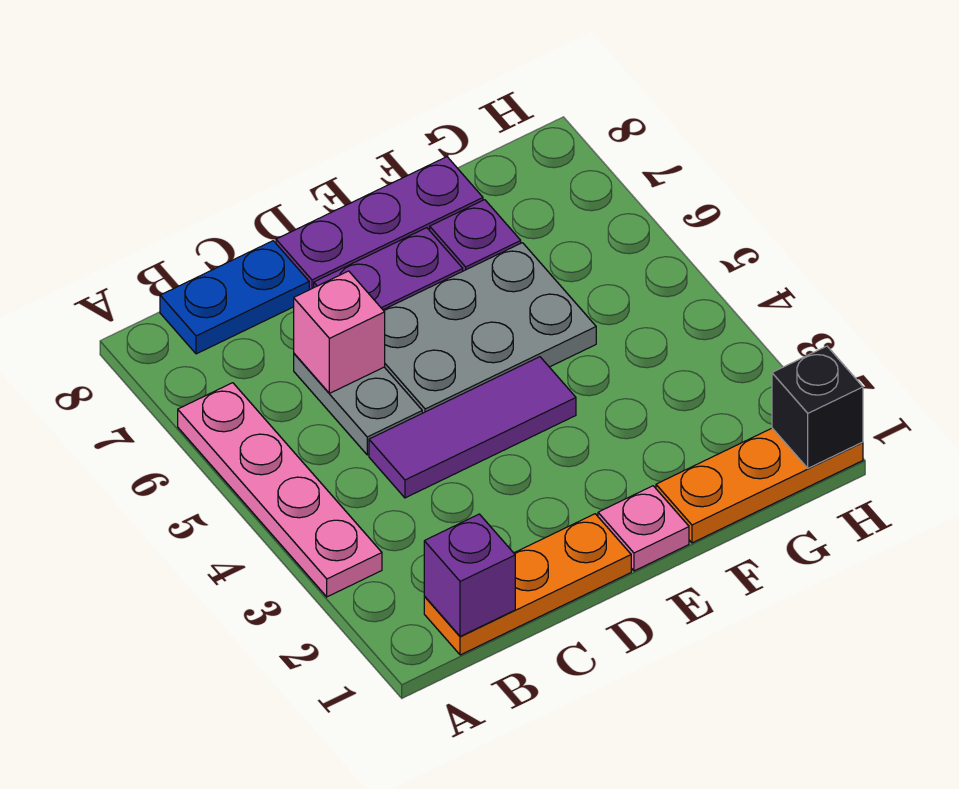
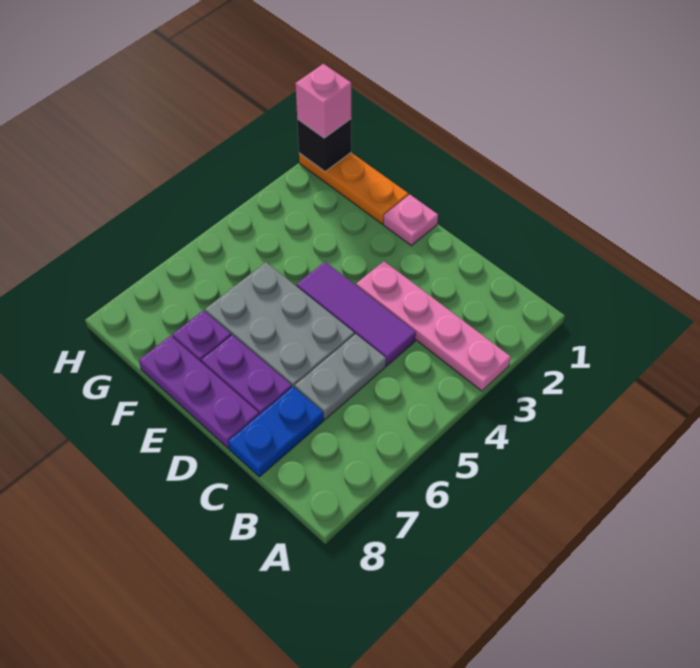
pink 1x4 plate [178,383,382,597] -> pink 1x4 plate turned to [356,261,511,391]
orange 1x3 plate [424,514,631,655] -> none
purple 1x1 brick [424,514,515,636] -> none
blue 1x2 plate [160,241,309,354] -> blue 1x2 plate turned to [228,387,324,477]
pink 1x1 brick [294,271,385,393] -> pink 1x1 brick moved to [295,64,351,138]

